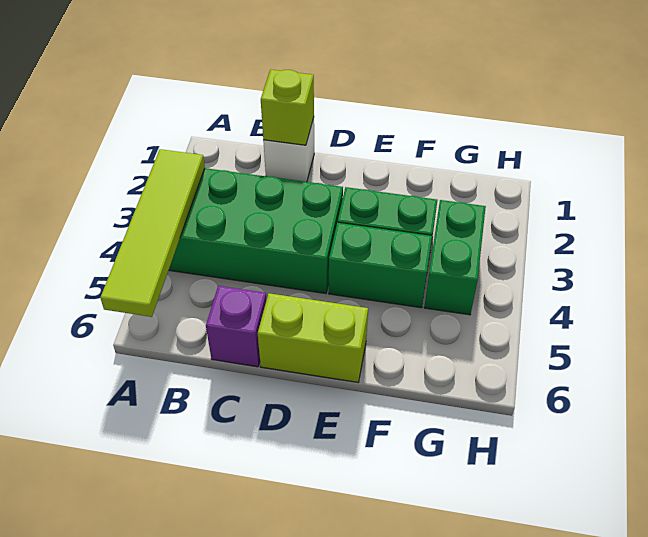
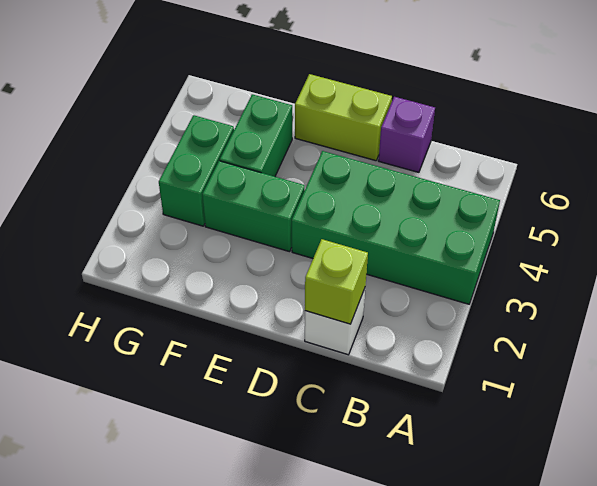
lime 1x4 tile [100,149,205,317] -> none
green 1x2 brick [329,223,432,308] -> green 1x2 brick turned to [220,94,292,177]

